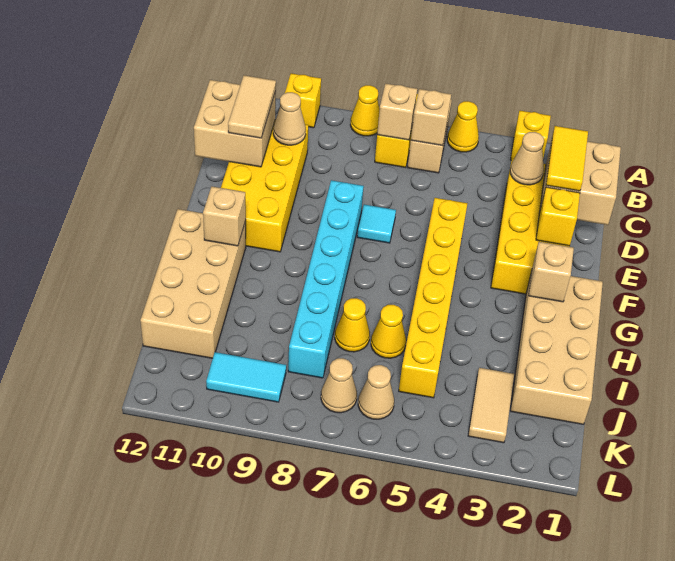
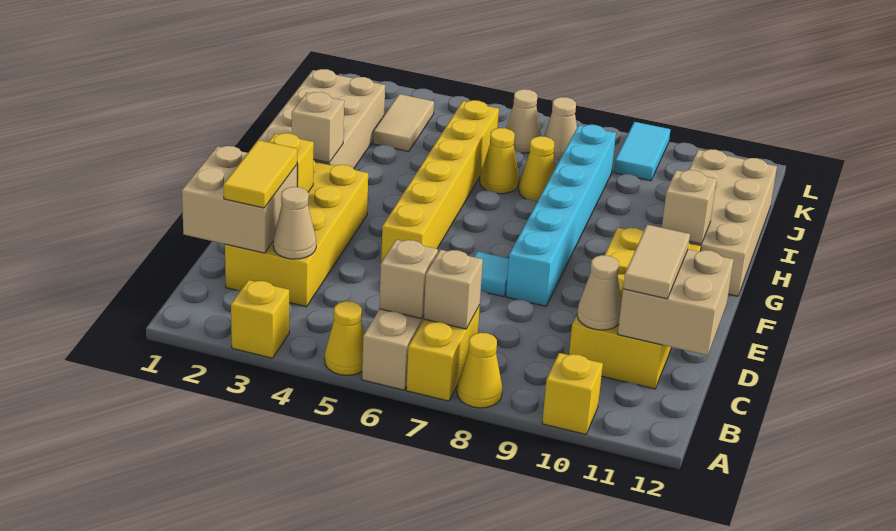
cyan 1x2 tile [206,352,286,402] -> cyan 1x2 tile turned to [614,122,670,181]

